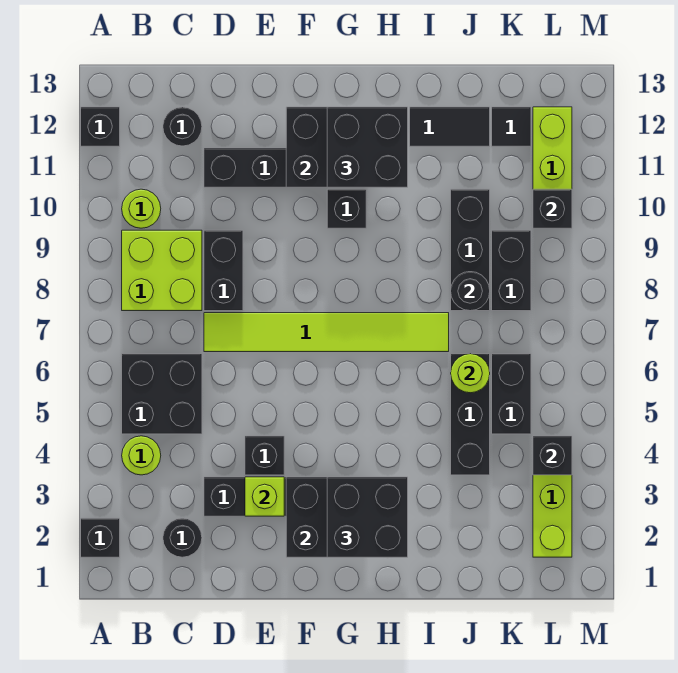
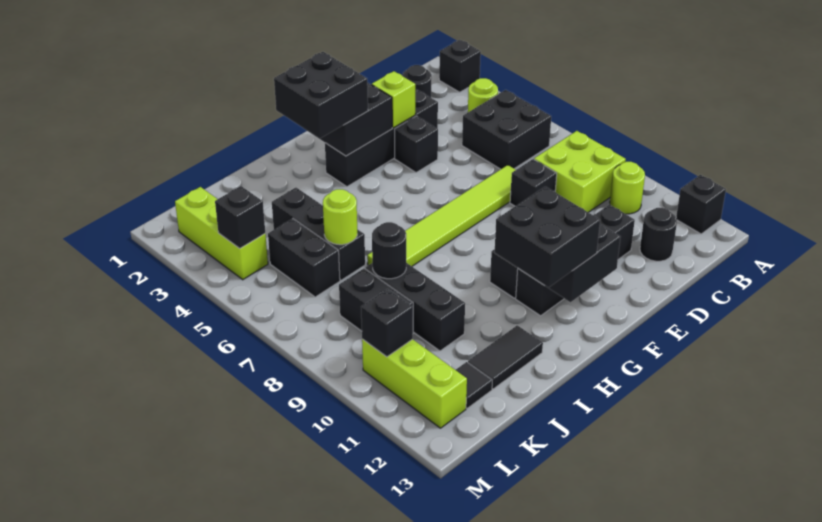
black 1x2 brick [204,230,243,311] -> black 1x1 brick [510,159,557,206]

